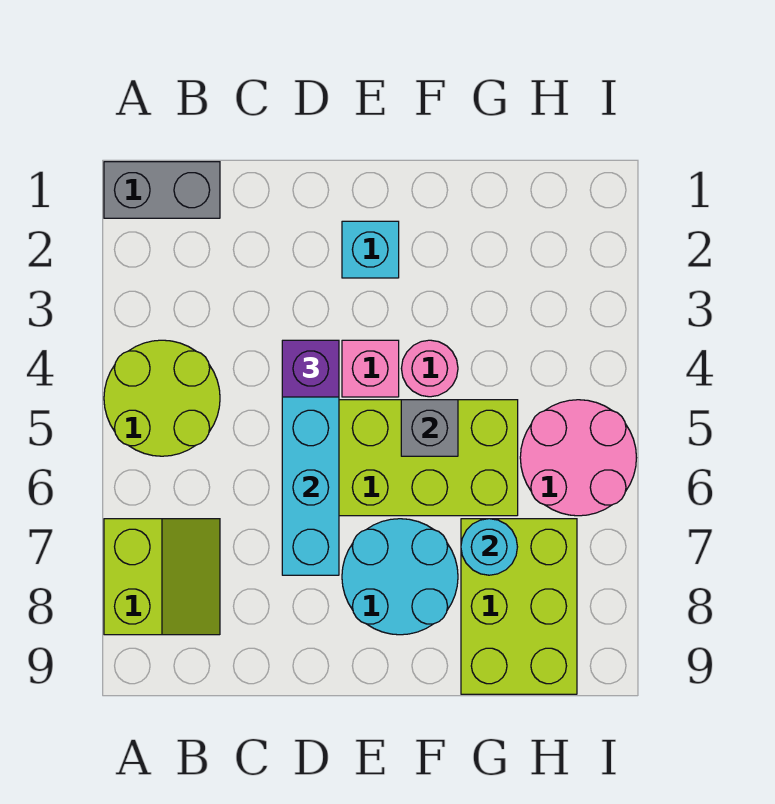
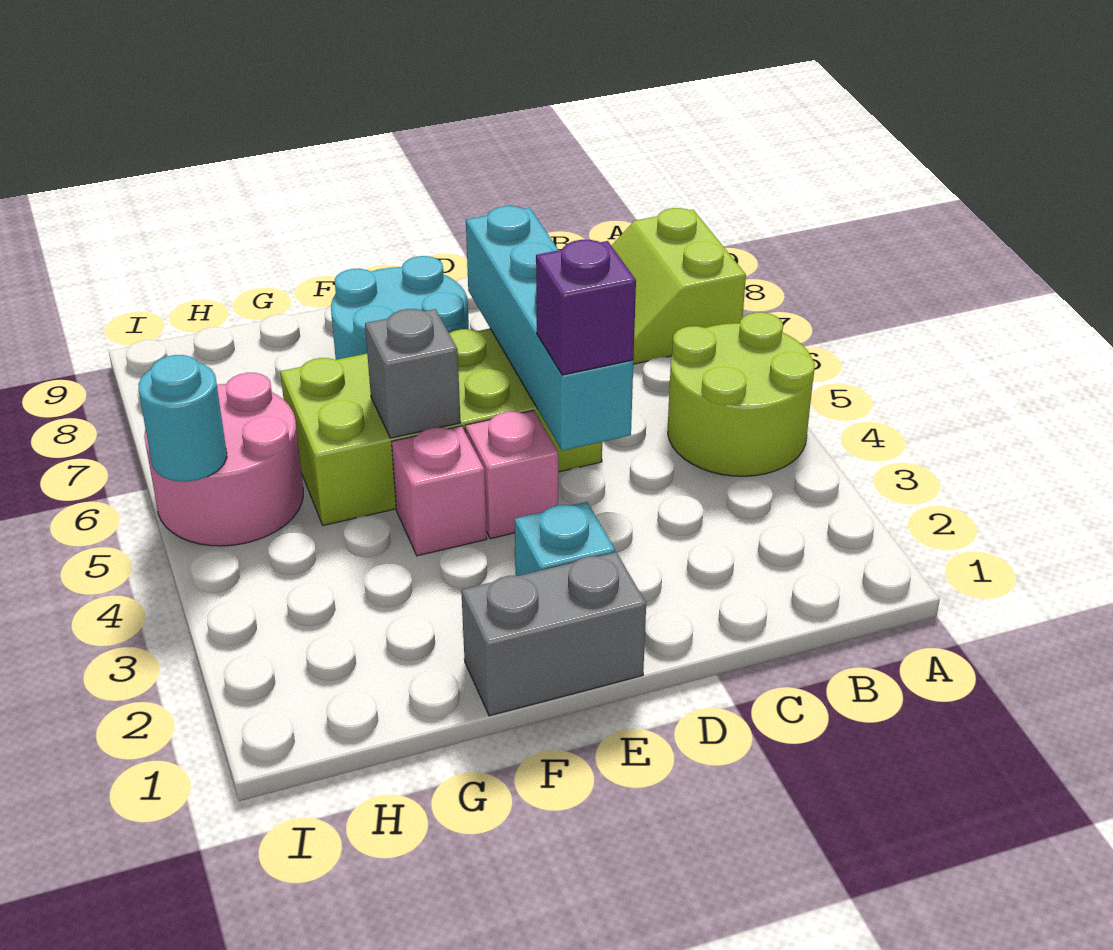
grey 1x2 brick [104,162,220,218] -> grey 1x2 brick moved to [461,552,646,716]
pink 1x1 round brick [401,340,458,397] -> pink 1x1 brick [391,426,487,556]
lime 2x3 brick [461,519,577,694] -> none
cyan 1x1 round brick [461,519,517,575] -> cyan 1x1 round brick moved to [138,355,227,482]

